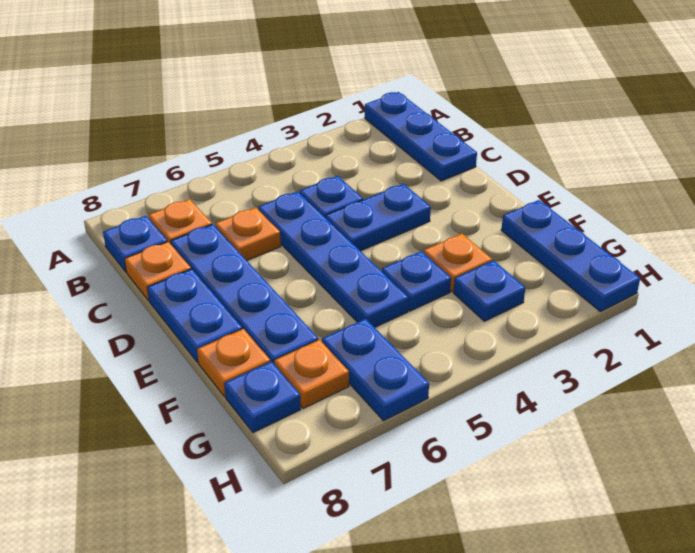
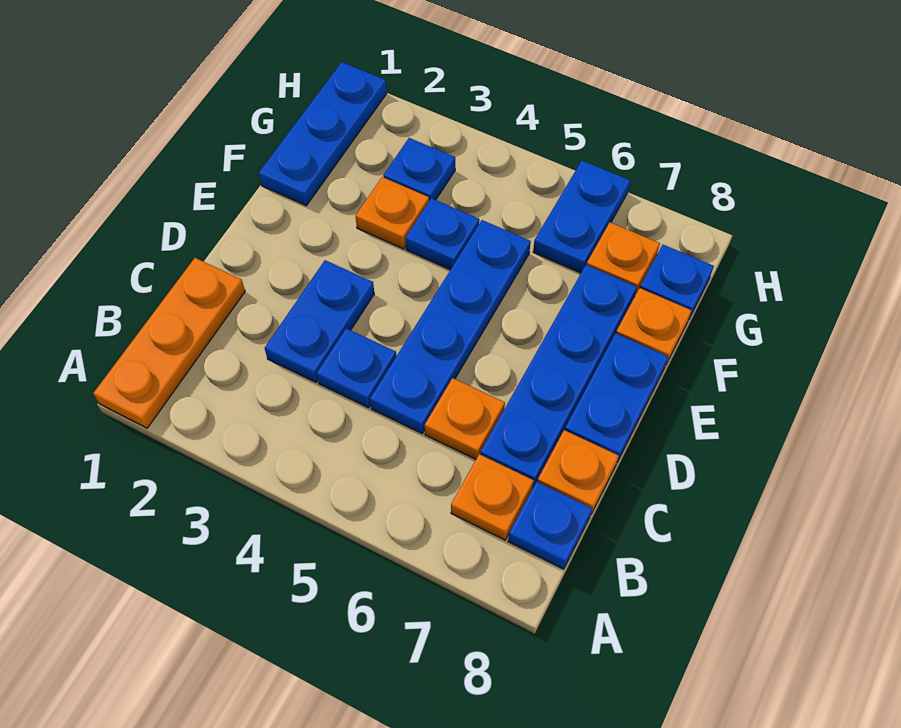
blue 1x3 plate [365,92,477,181] -> orange 1x3 plate [93,258,245,428]
blue 1x2 plate [326,184,431,251] -> blue 1x2 plate turned to [265,260,374,382]

